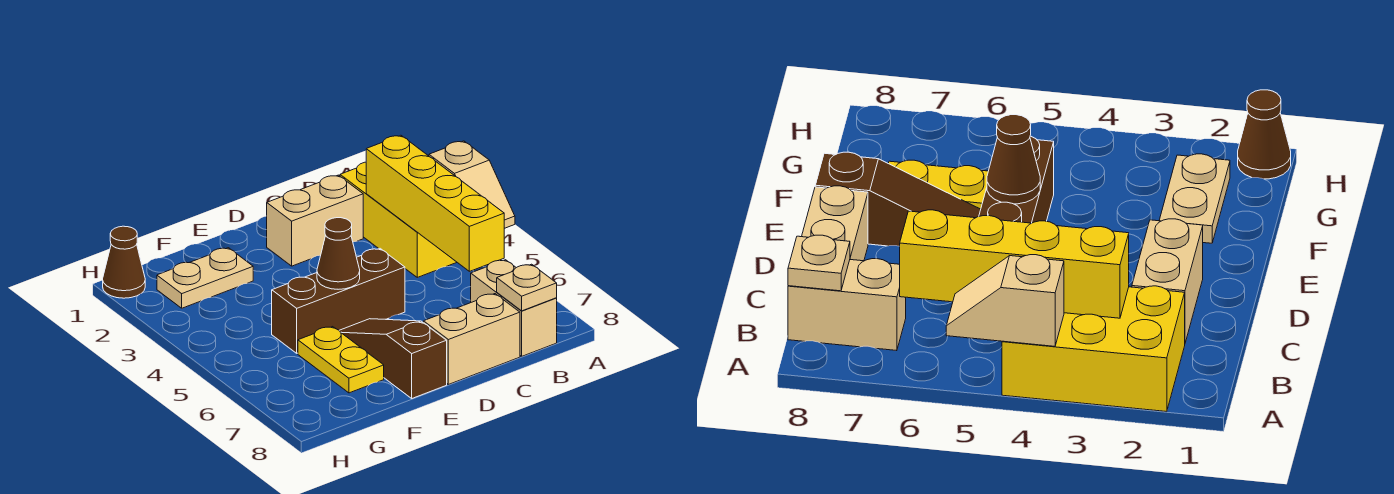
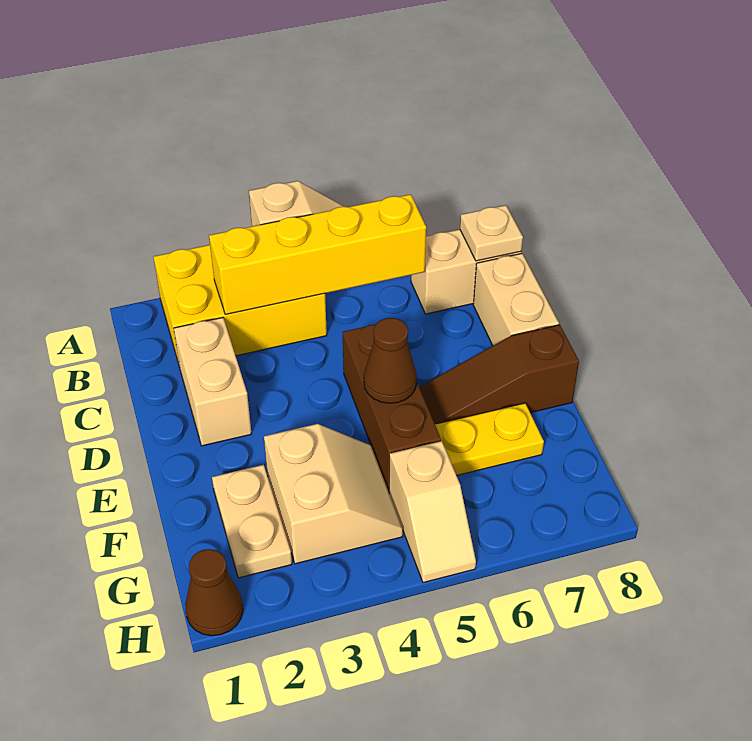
none -> tan 2x2 slope [264,424,403,564]
none -> tan 1x2 slope [389,441,476,583]

